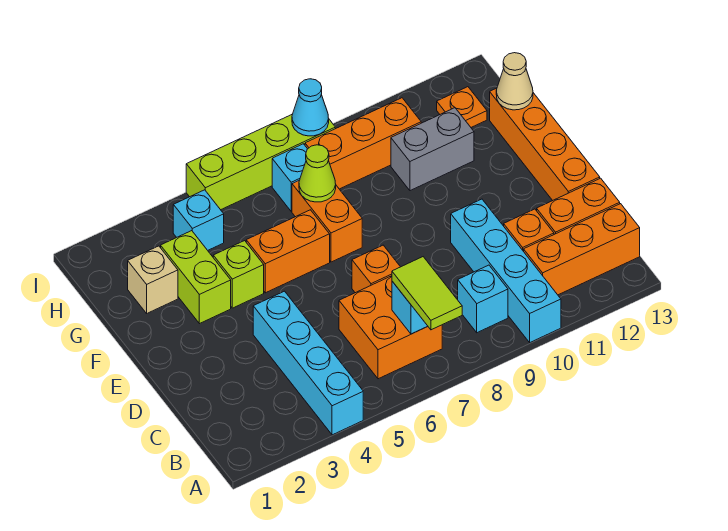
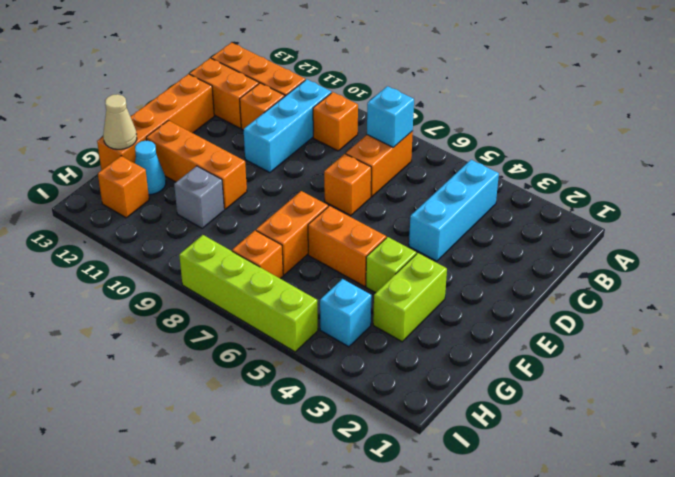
cyan 1x4 brick [253,291,363,435] -> cyan 1x3 brick [409,160,499,261]
lime 1x2 tile [392,257,462,330] -> none
cyan 1x4 brick [451,199,561,342] -> cyan 1x3 brick [244,79,331,173]
orange 2x2 brick [339,276,442,379] -> orange 1x2 brick [346,131,413,197]
cyan 1x1 brick [458,265,508,333] -> orange 1x1 brick [313,92,358,151]
tan 1x1 brick [128,246,178,313] -> none
lime 1x1 cone [299,145,336,202] -> none
grey 1x2 brick [391,108,474,191] -> grey 1x1 brick [174,166,224,228]
cyan 1x1 brick [272,144,307,211] -> orange 1x1 brick [232,230,283,279]
orange 1x3 brick [305,98,421,189] -> orange 1x3 brick moved to [146,120,247,209]
orange 1x1 plate [437,87,487,127] -> orange 1x1 brick [98,156,149,218]
cyan 1x1 cone [292,79,329,136] -> cyan 1x1 cone moved to [135,141,166,195]

